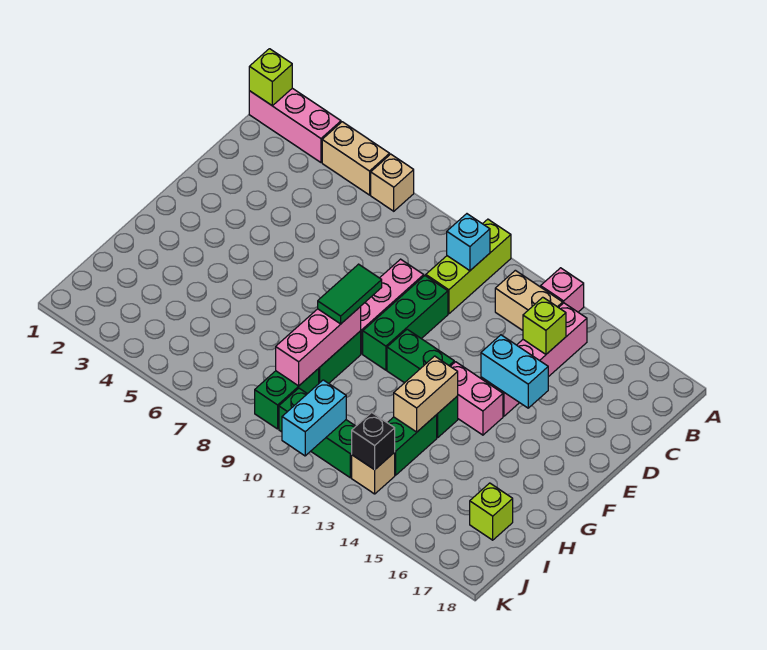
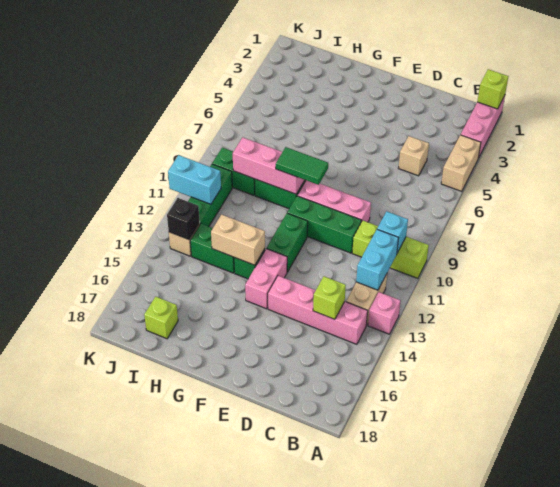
tan 1x1 brick [371,154,414,211] -> tan 1x1 brick moved to [399,136,429,176]
cyan 1x2 brick [481,335,548,408] -> cyan 1x2 brick moved to [356,229,399,290]

